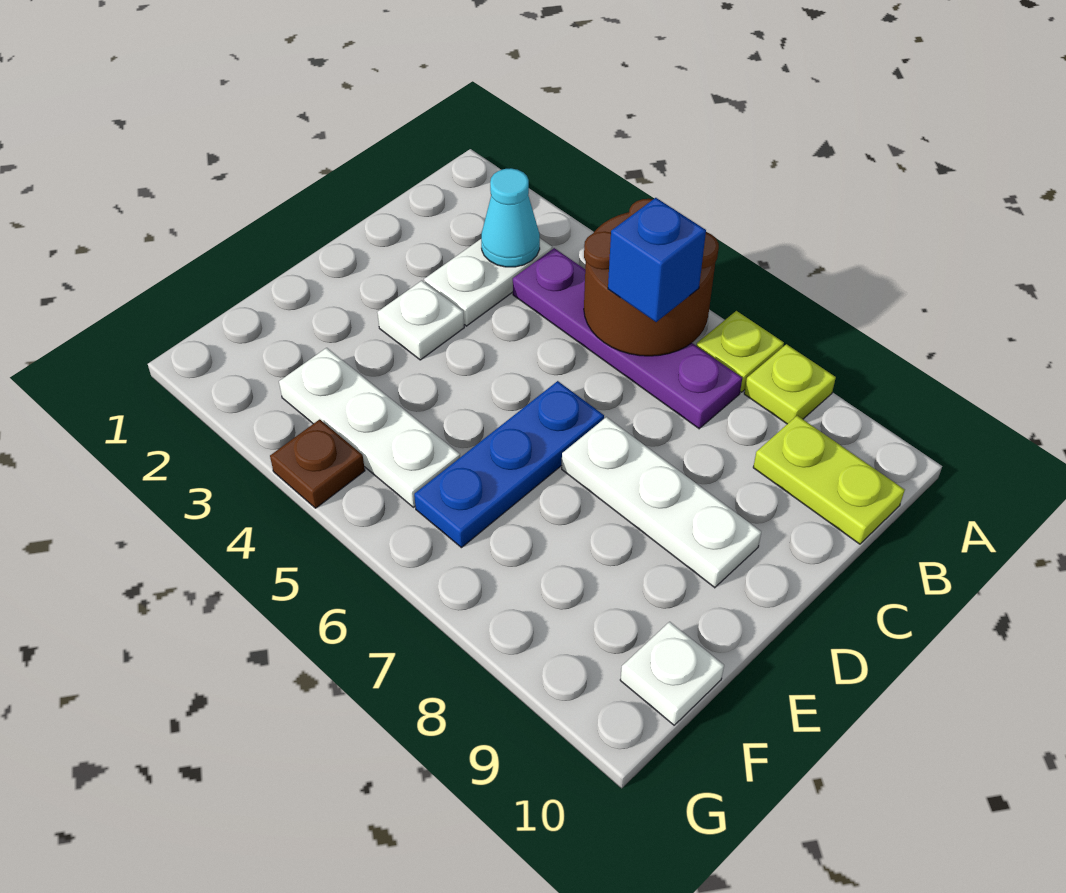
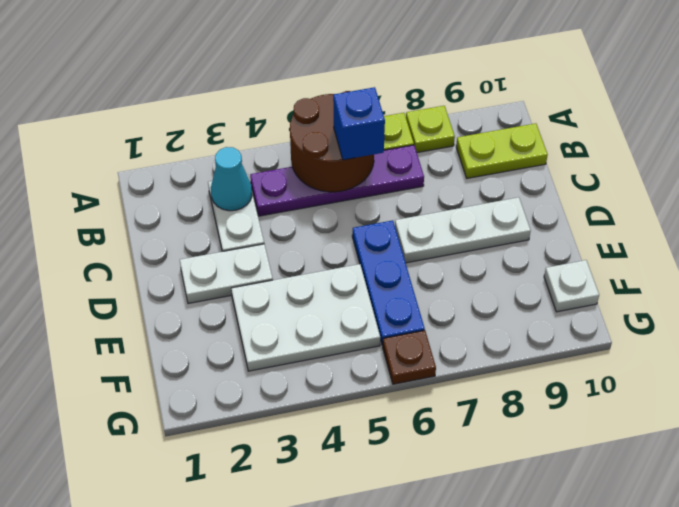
white 1x1 plate [377,281,464,360] -> white 1x2 plate [180,244,273,303]
white 1x3 plate [279,348,460,507] -> white 2x3 plate [231,264,380,371]
brown 1x1 plate [270,419,365,508] -> brown 1x1 plate moved to [383,330,436,384]

